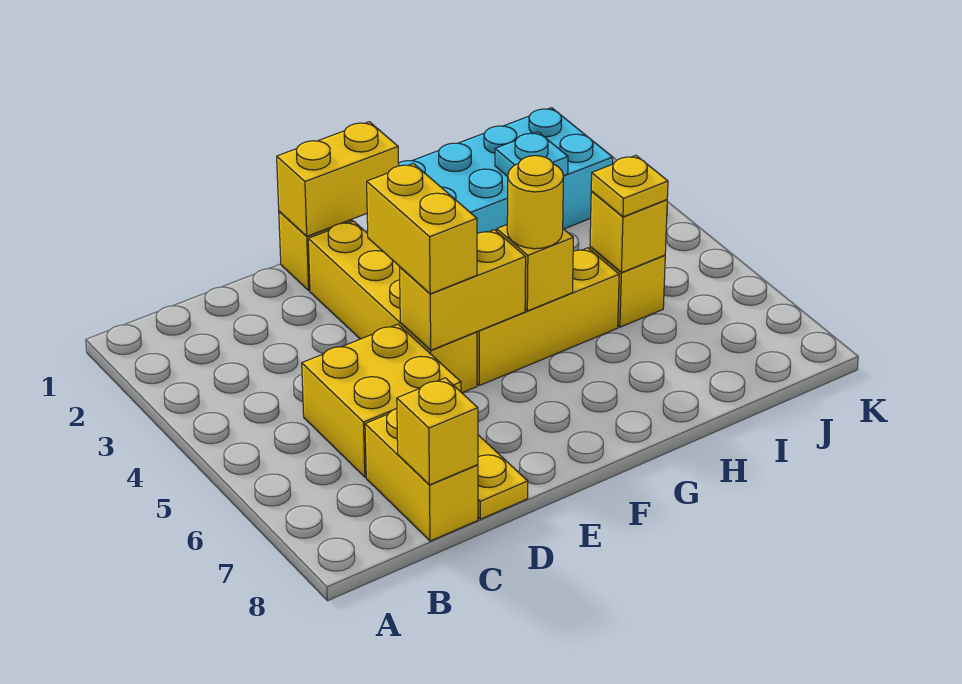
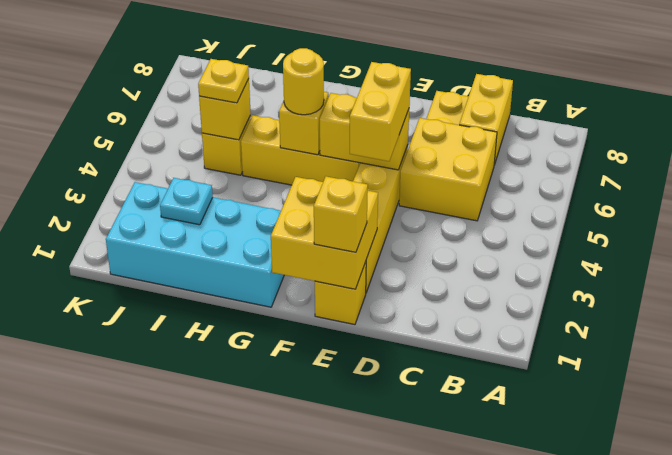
yellow 1x1 brick [397,378,478,485] -> yellow 1x1 brick moved to [314,176,368,252]
yellow 1x2 brick [277,122,399,236] -> yellow 2x2 brick [271,177,378,289]

